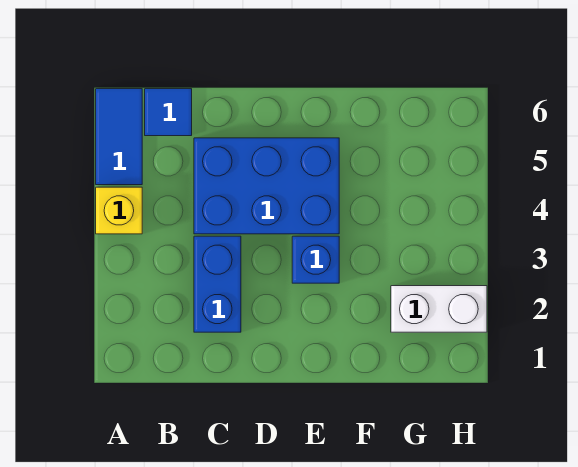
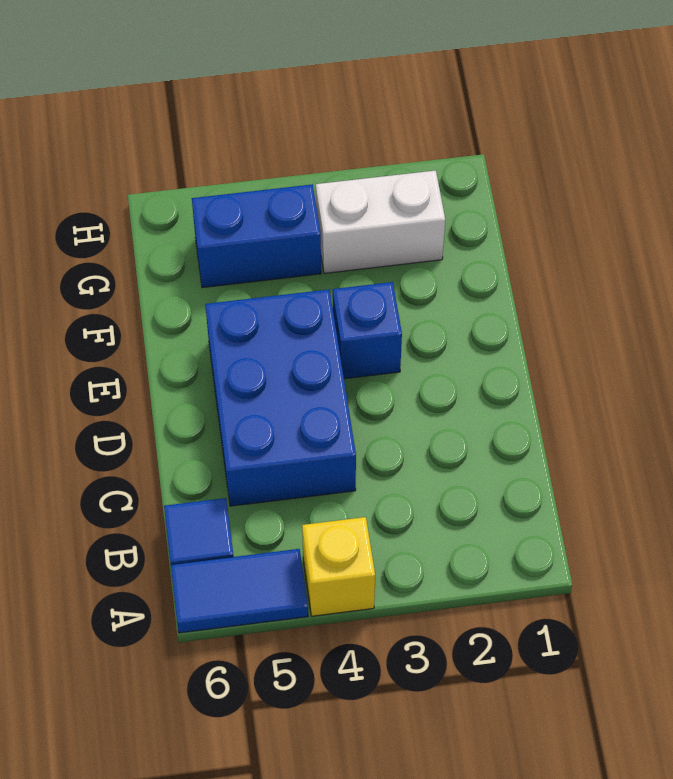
blue 1x2 brick [194,236,241,332] -> blue 1x2 brick moved to [192,184,321,288]
white 1x2 brick [391,286,487,332] -> white 1x2 brick turned to [316,170,445,273]

